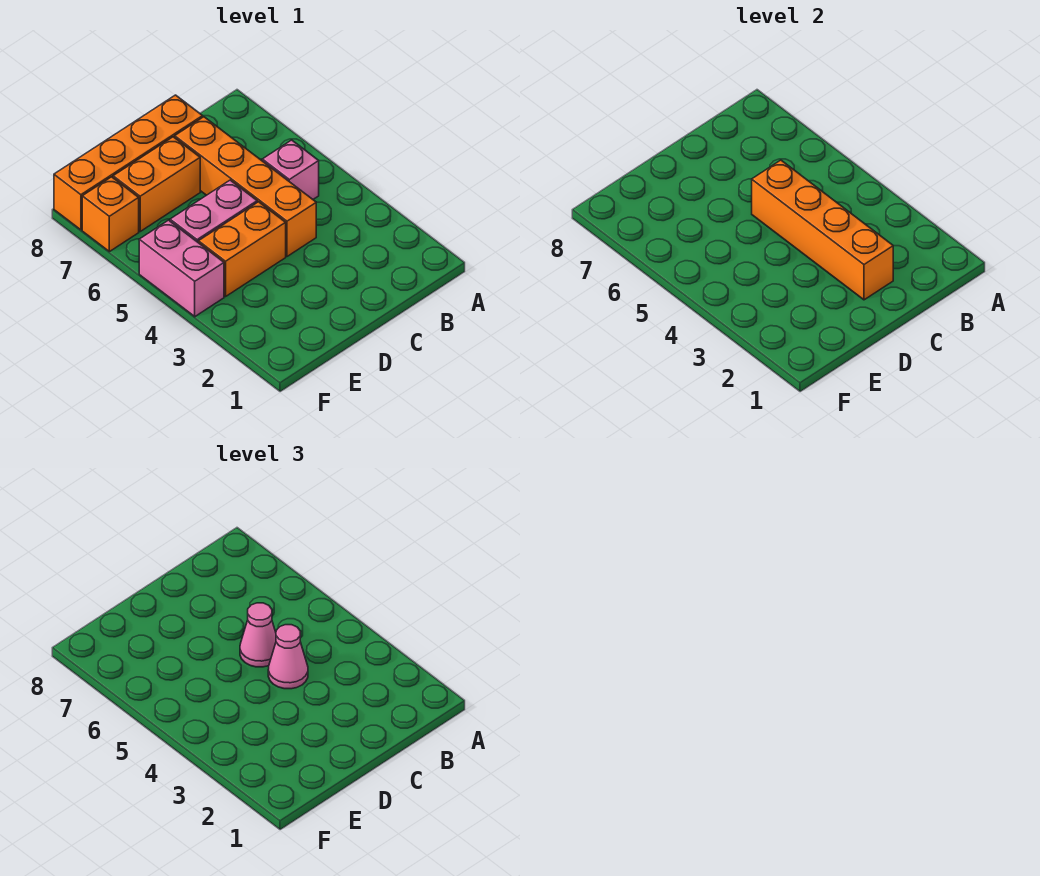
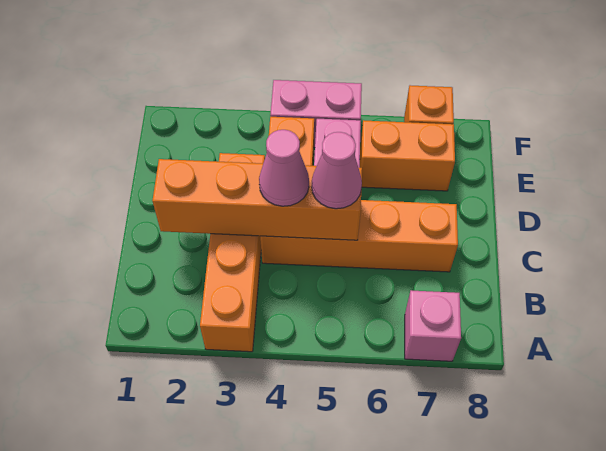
pink 1x1 brick [262,140,319,199] -> pink 1x1 brick moved to [405,290,461,361]
orange 1x4 brick [54,95,203,230] -> orange 1x4 brick moved to [200,153,265,352]
orange 1x2 brick [113,137,200,231] -> orange 1x2 brick turned to [360,120,455,191]

